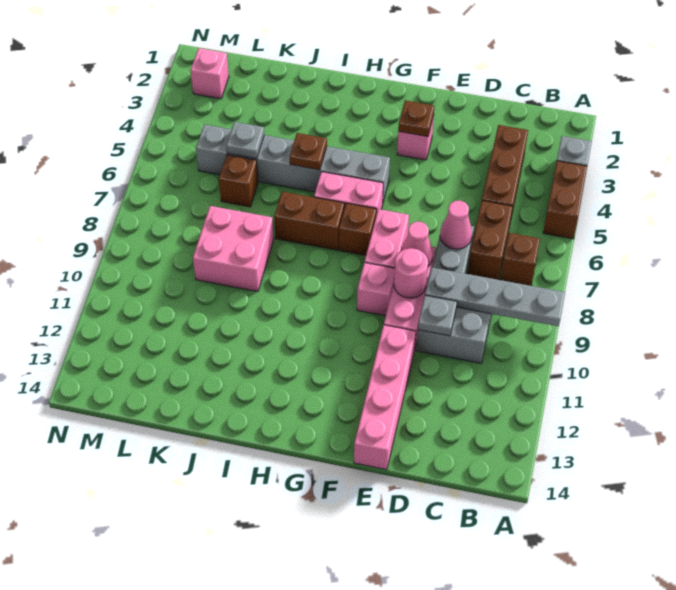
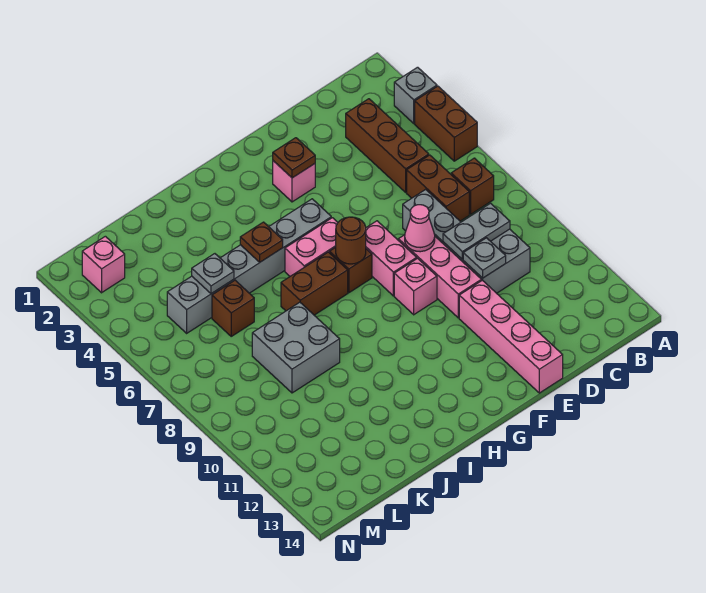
grey 1x4 plate [425,267,565,326] -> grey 1x2 plate [443,203,510,259]
pink 1x1 cone [440,201,472,249] -> none
pink 1x1 round brick [394,248,428,298] -> none
none -> brown 1x1 round brick [336,217,366,264]
pink 2x2 brick [193,206,274,292] -> grey 2x2 brick [252,302,340,393]

